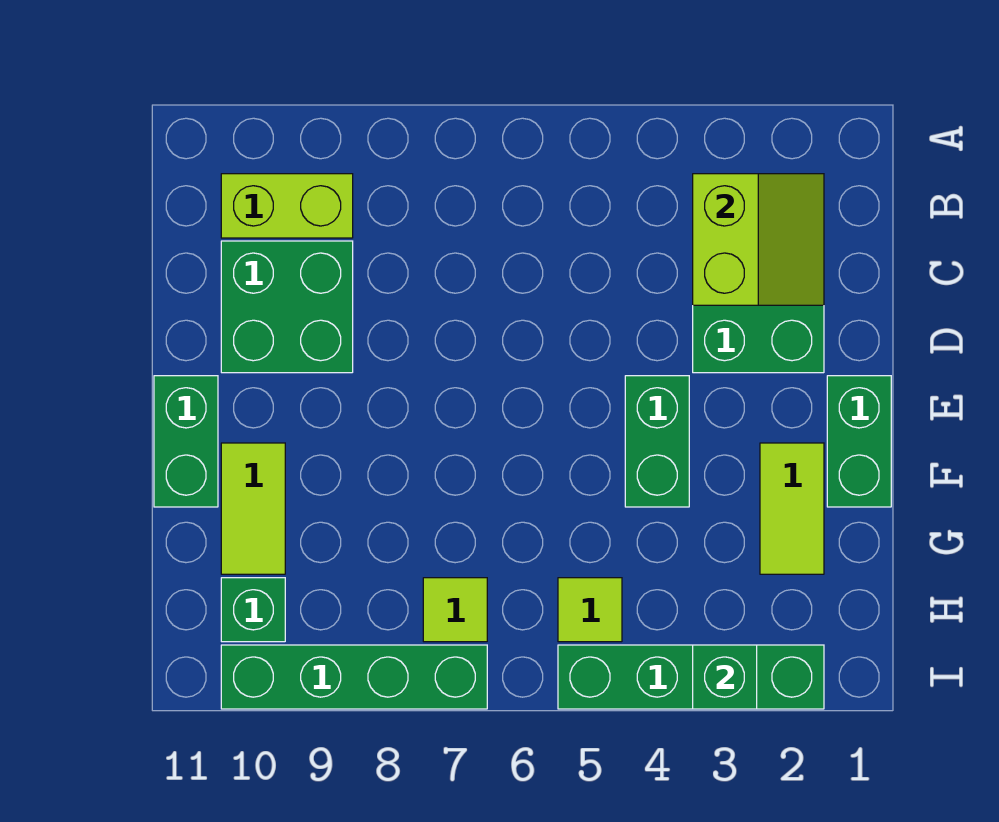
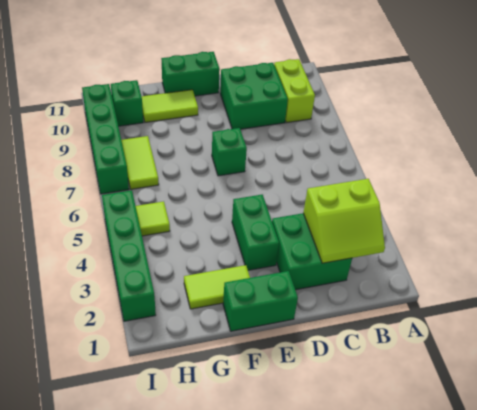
green 1x2 brick [625,376,689,507] -> green 1x2 brick turned to [232,195,279,270]
lime 1x1 tile [423,578,487,642] -> lime 1x2 tile [121,136,159,189]
green 1x1 brick [693,645,757,709] -> green 1x1 brick moved to [212,128,247,176]

